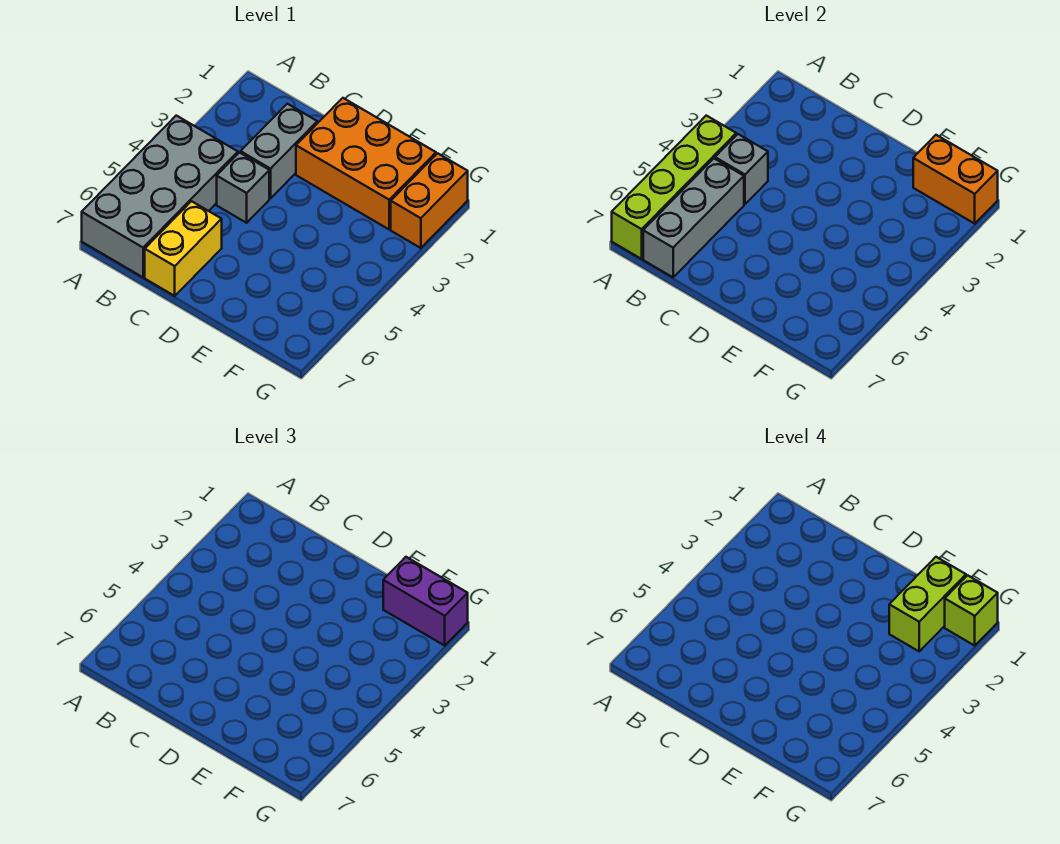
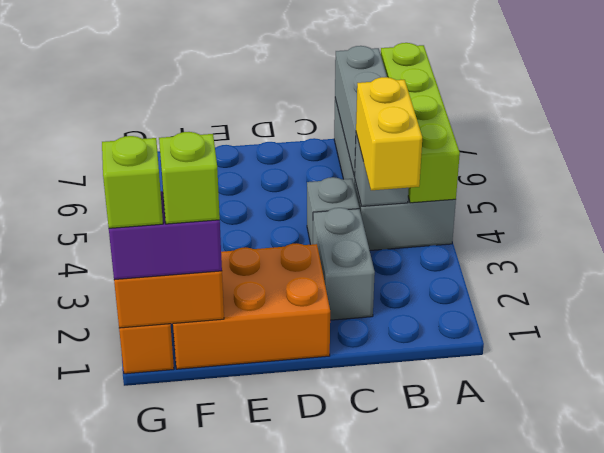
yellow 1x2 brick [145,201,222,296] -> yellow 1x2 brick moved to [356,77,422,190]
lime 1x2 brick [889,557,966,651] -> lime 1x1 brick [159,132,220,224]

